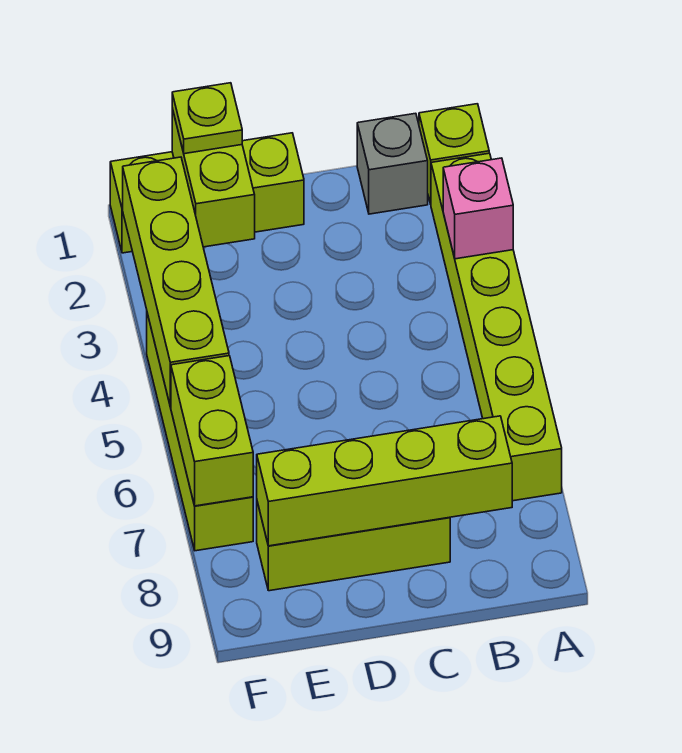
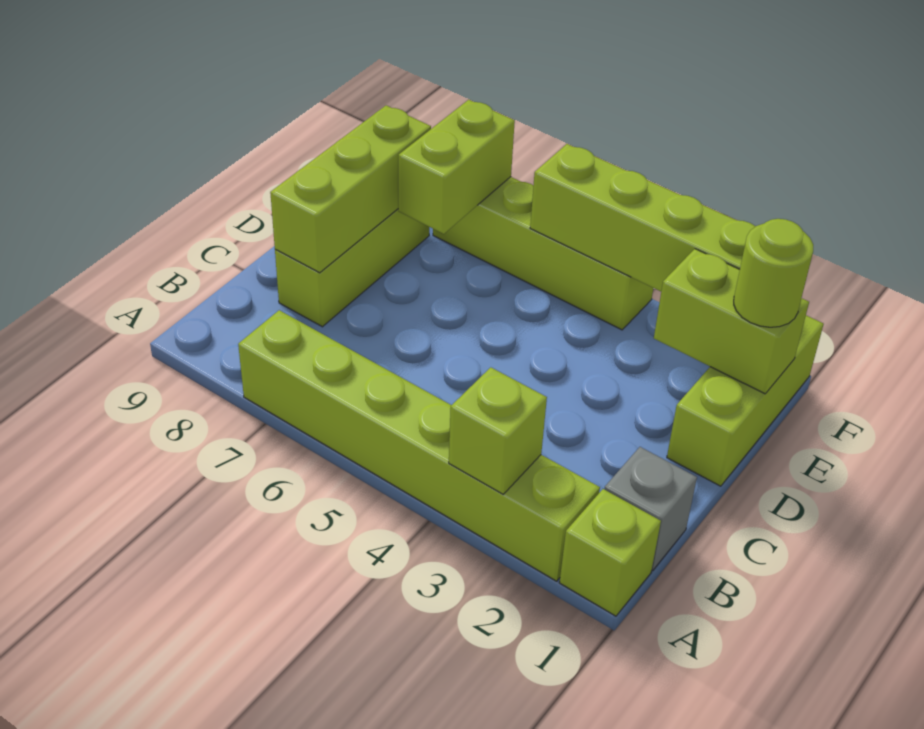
pink 1x1 brick [443,158,513,259] -> lime 1x1 brick [449,367,547,494]
lime 1x4 brick [257,416,512,546] -> lime 1x3 brick [270,105,431,273]
lime 1x1 plate [172,83,242,154] -> lime 1x1 round brick [734,219,813,327]
lime 1x2 brick [171,356,253,506] -> lime 1x2 brick turned to [398,100,515,234]

